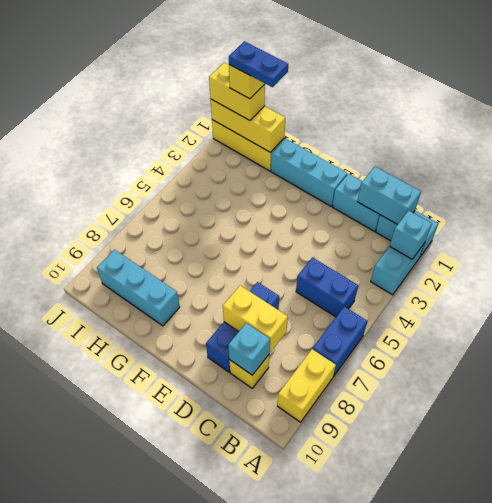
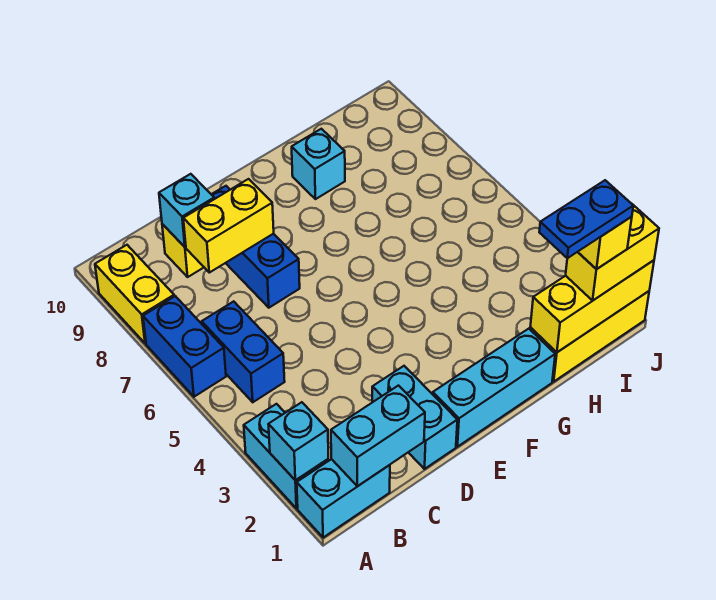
blue 1x2 brick [296,258,358,317] -> blue 1x2 brick turned to [202,301,285,402]
cyan 1x2 brick [332,174,380,231] -> cyan 1x2 brick turned to [372,366,457,469]
cyan 1x3 brick [97,250,180,326] -> cyan 1x1 brick [292,129,345,199]

